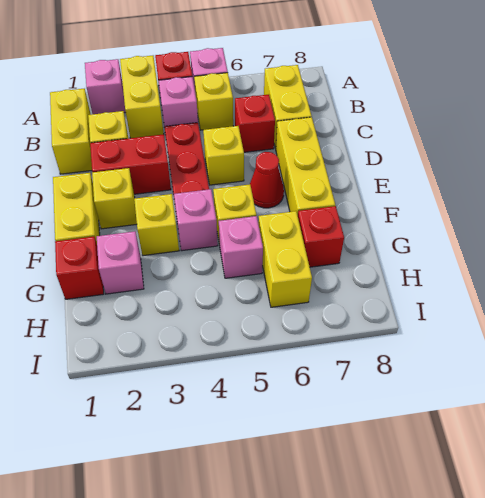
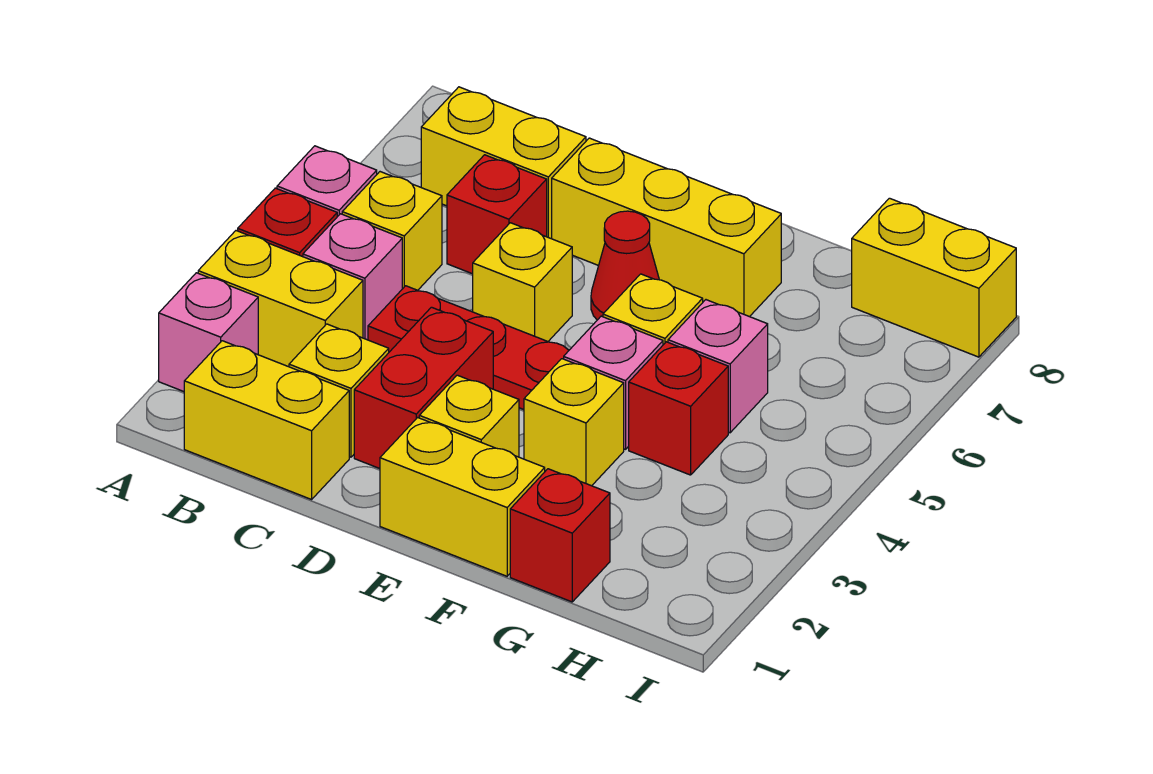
pink 1x1 brick [97,231,144,294] -> none
yellow 1x2 brick [258,211,312,307] -> yellow 1x2 brick moved to [852,198,1016,357]
red 1x1 brick [298,206,344,267] -> red 1x1 brick moved to [629,342,728,475]

